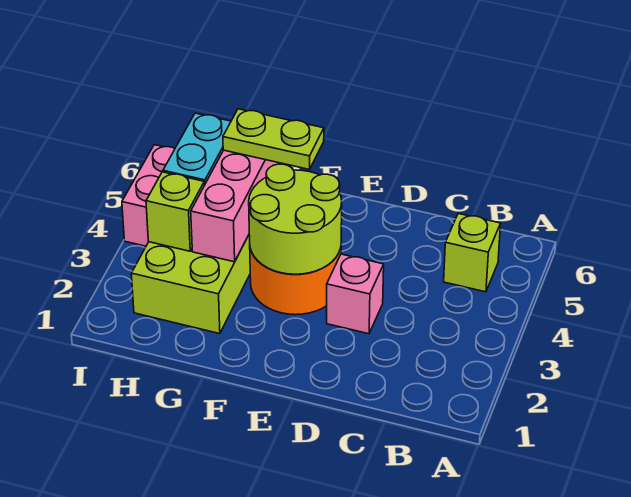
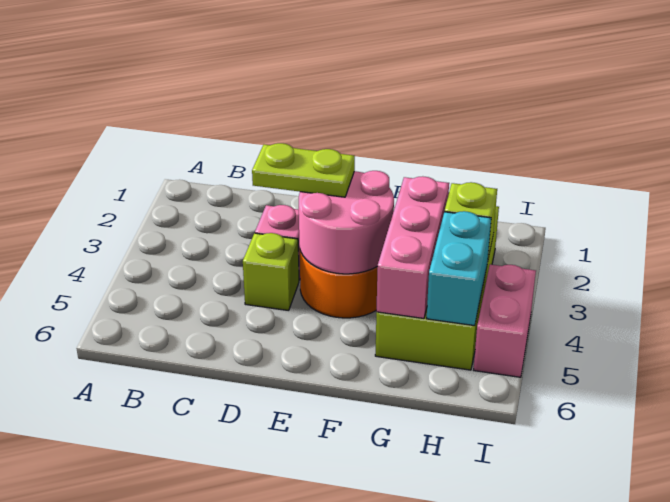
lime 1x1 brick [444,213,501,292] -> lime 1x1 brick moved to [243,233,299,311]
lime 2x2 round brick [249,164,342,274] -> pink 2x2 round brick [299,171,394,274]
lime 1x2 plate [223,109,324,170] -> lime 1x2 plate moved to [252,143,355,197]

